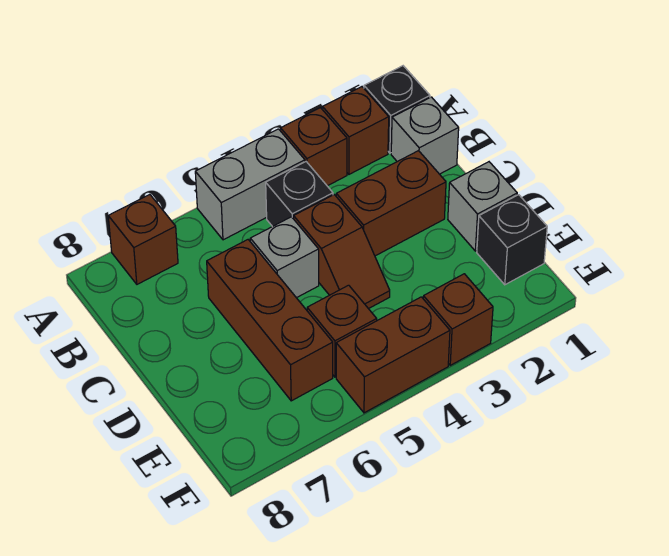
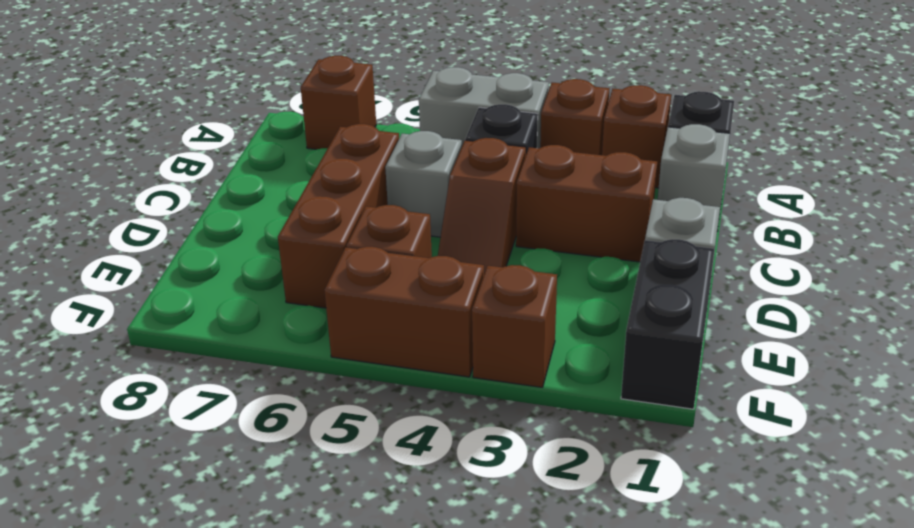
black 1x1 brick [477,195,547,285] -> black 1x2 brick [621,239,714,409]

